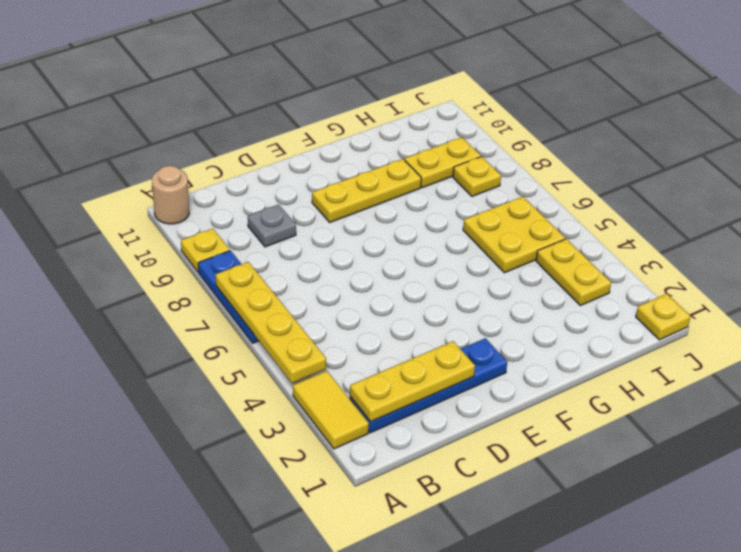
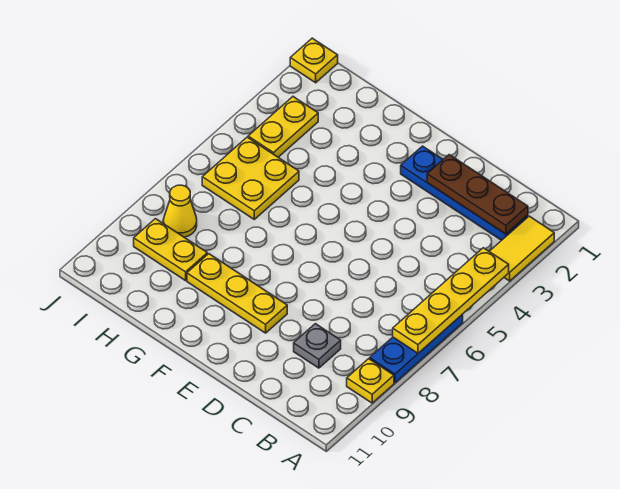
tan 1x1 round brick [152,166,189,224] -> none
yellow 1x3 plate [350,341,475,422] -> brown 1x3 plate [427,155,528,234]
yellow 1x1 plate [453,157,501,196] -> yellow 1x1 cone [163,185,197,237]

